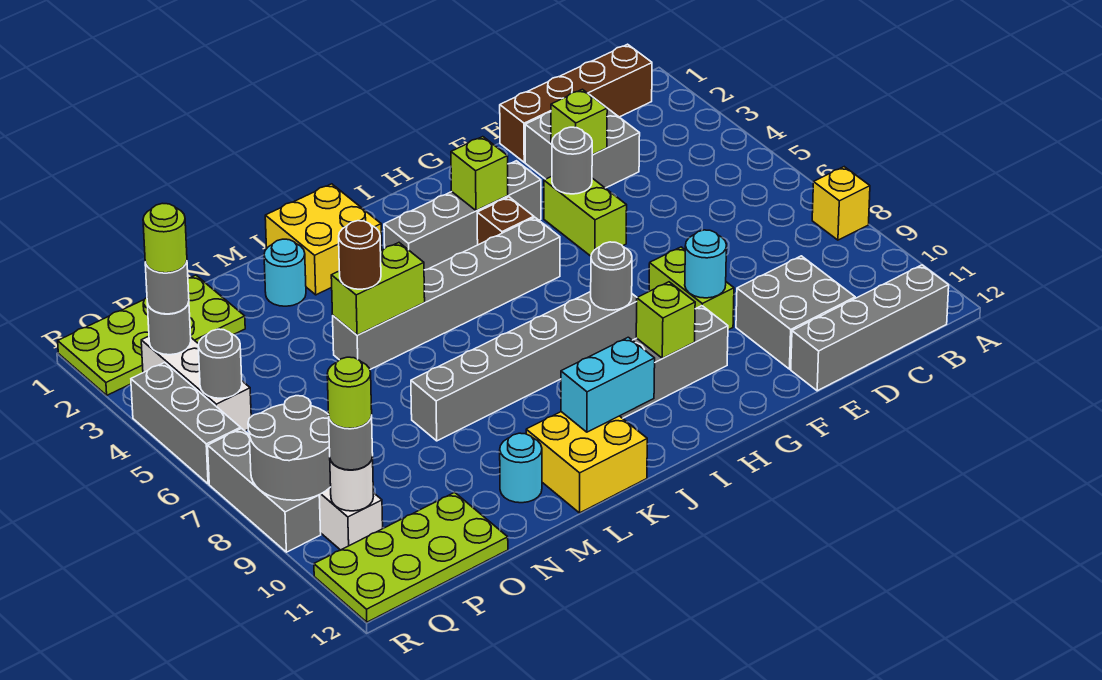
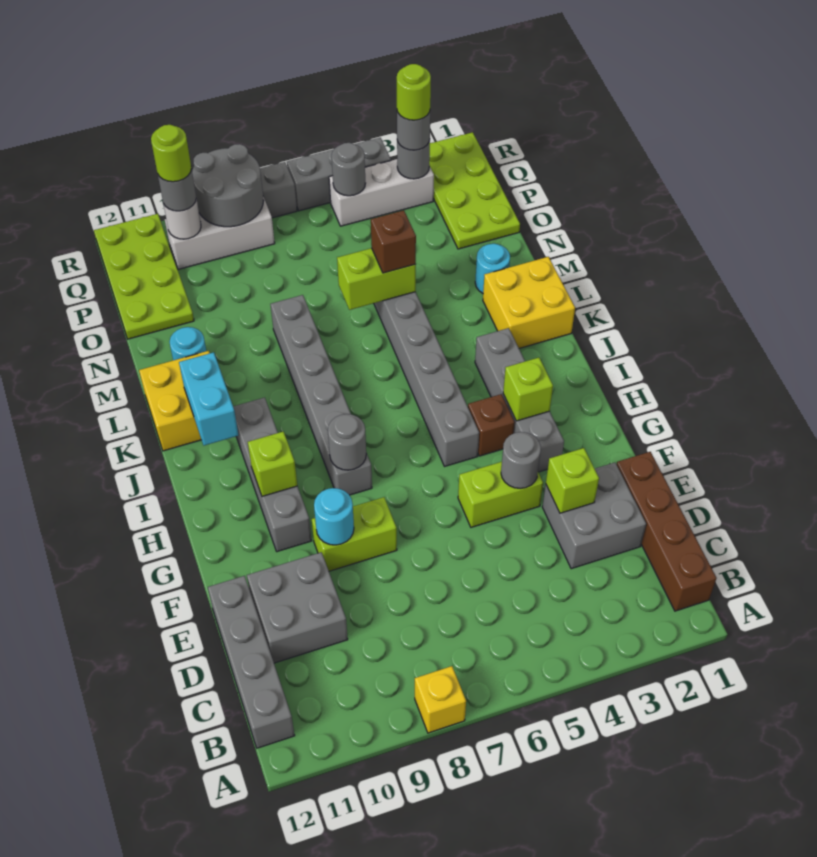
lime 1x2 brick [331,243,425,335] -> lime 1x2 brick turned to [337,248,416,310]
brown 1x1 round brick [339,221,381,289] -> brown 1x1 brick [371,210,416,273]

